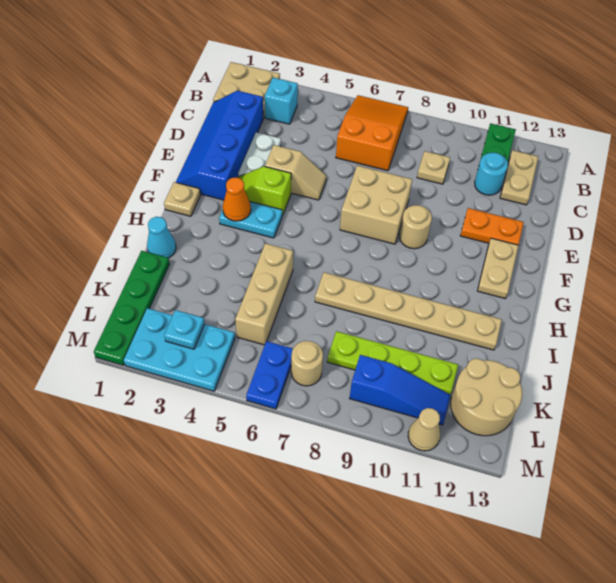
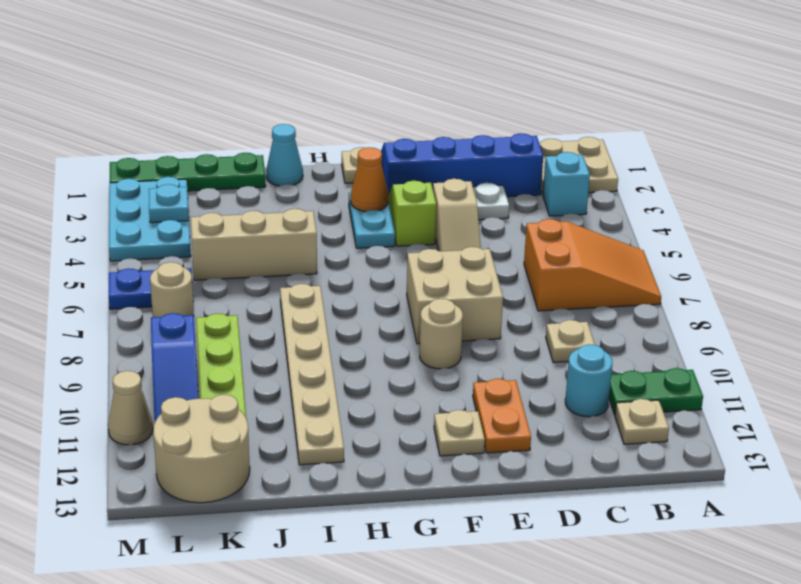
tan 1x2 plate [500,150,538,205] -> tan 1x1 plate [615,399,669,444]
tan 1x2 plate [477,238,519,299] -> tan 1x1 plate [434,410,485,456]

